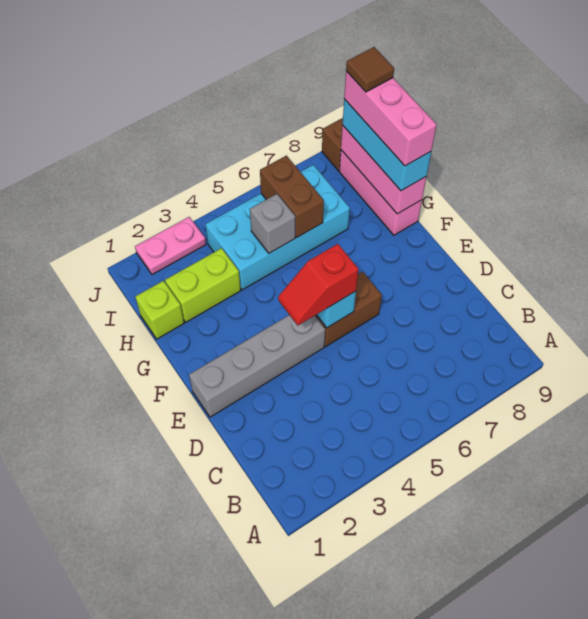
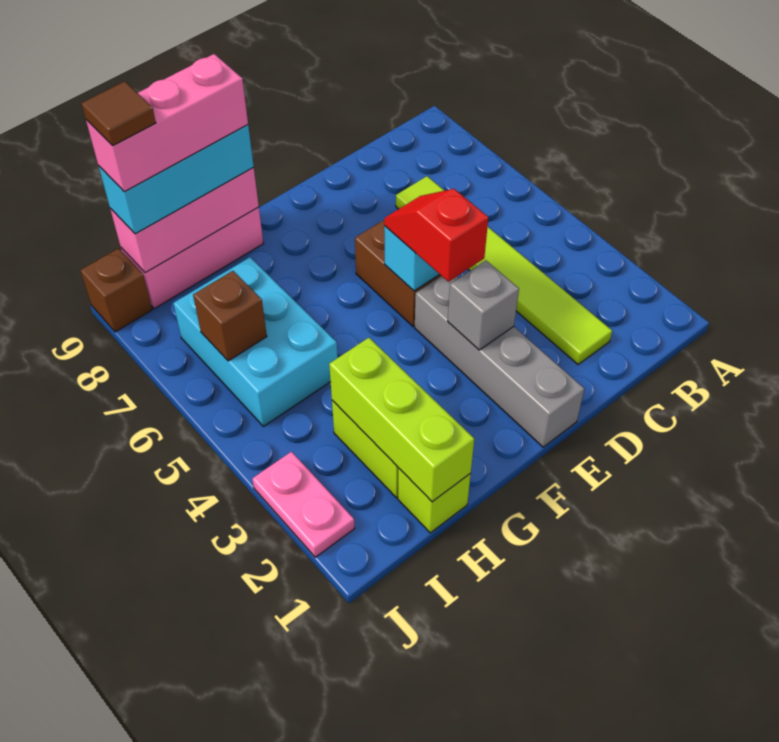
none -> lime 1x6 tile [396,176,612,364]
red 1x2 slope [278,244,358,325] -> red 1x2 slope turned to [384,189,488,282]
none -> lime 1x3 brick [329,338,474,502]
cyan 2x4 brick [206,165,350,290] -> cyan 2x3 brick [173,257,338,426]
grey 1x1 brick [250,194,295,253] -> grey 1x1 brick moved to [448,261,519,350]
brown 1x2 brick [260,156,324,237] -> brown 1x1 brick [193,271,267,361]

